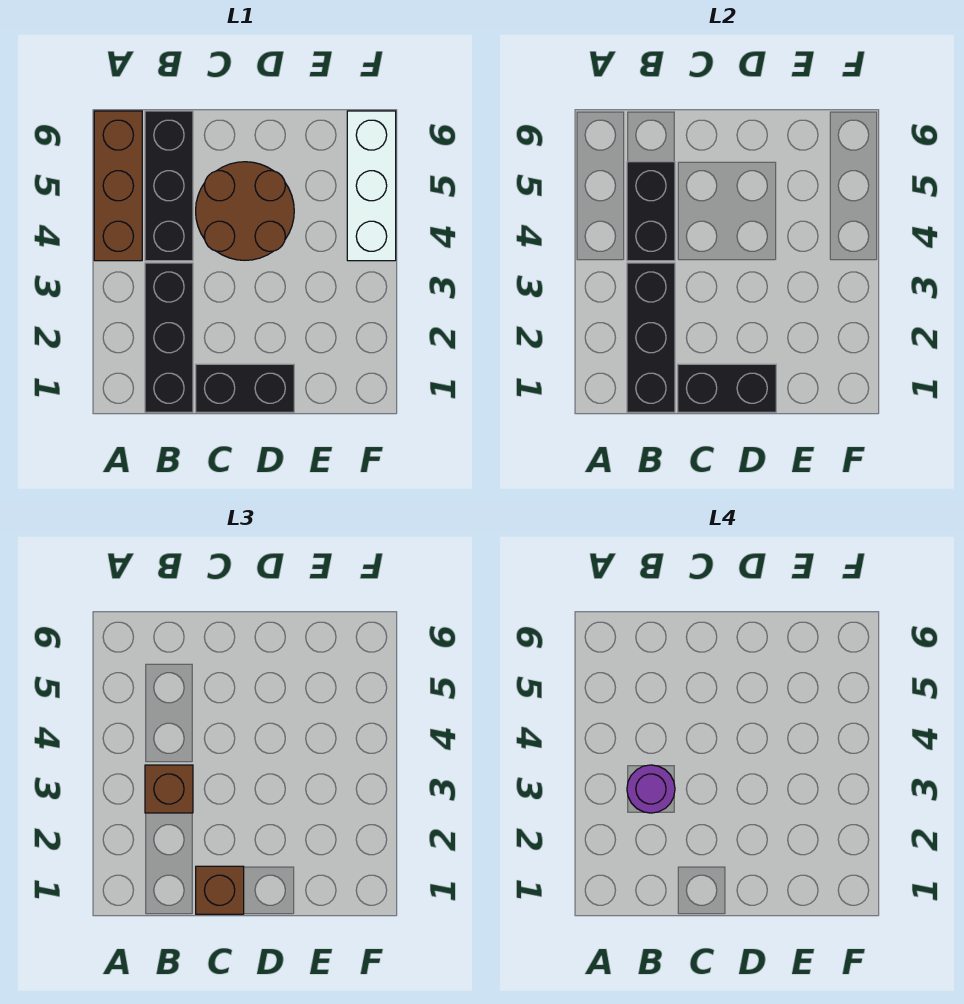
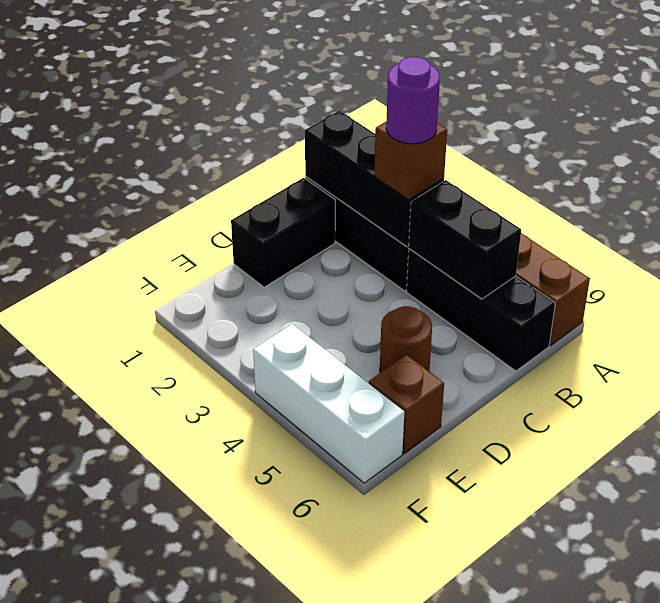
black 1x2 brick [678,364,776,412] -> none
brown 1x1 brick [196,866,244,914] -> brown 1x1 brick moved to [369,355,444,454]
brown 2x2 round brick [196,162,294,260] -> brown 1x1 round brick [380,306,432,373]

